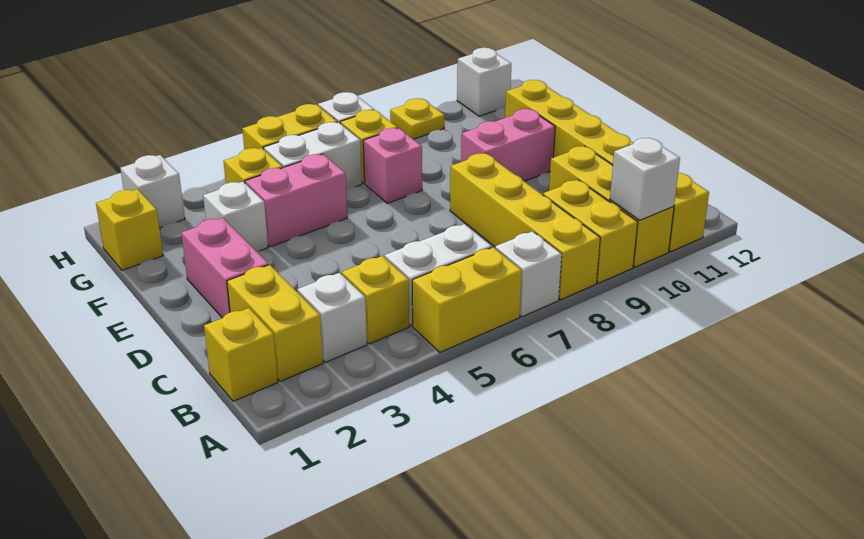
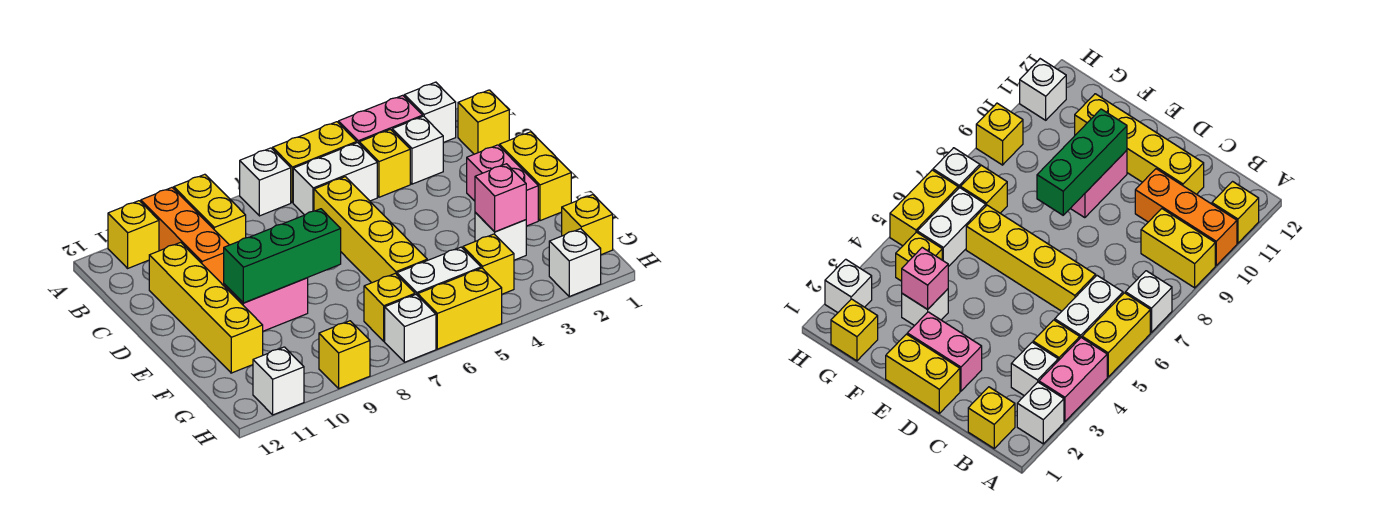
yellow 1x4 brick [450,153,600,300] -> yellow 1x4 brick moved to [314,177,427,283]
yellow 1x3 brick [549,146,674,267] -> orange 1x3 brick [141,188,229,286]
white 1x1 brick [610,138,680,220] -> white 1x1 brick moved to [404,82,456,143]
yellow 1x2 brick [227,265,323,381] -> yellow 1x2 brick moved to [500,132,571,221]
none -> green 1x3 brick [224,209,341,303]
pink 1x2 brick [245,154,347,247] -> pink 1x2 brick moved to [339,95,423,143]
pink 1x1 brick [363,128,422,203] -> pink 1x1 brick moved to [475,164,526,232]
yellow 1x1 plate [390,98,444,139] -> yellow 1x1 brick [319,321,370,388]

